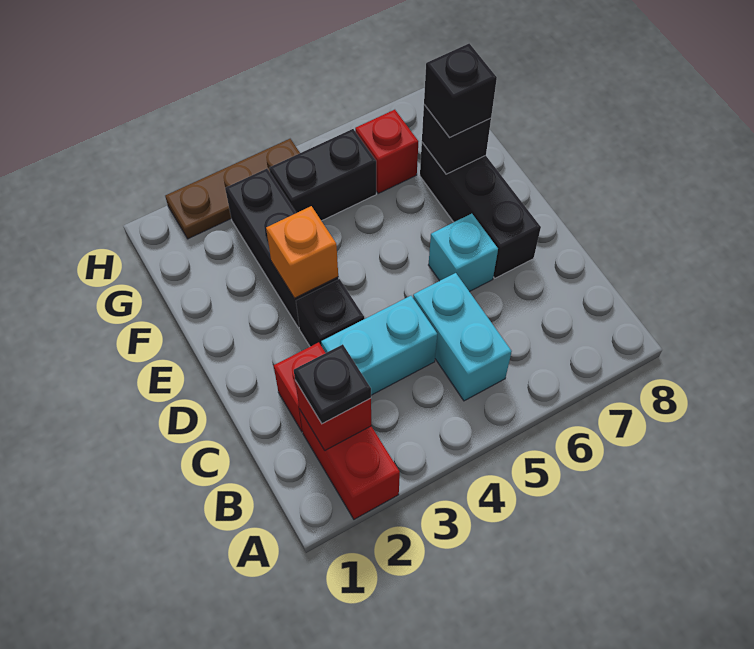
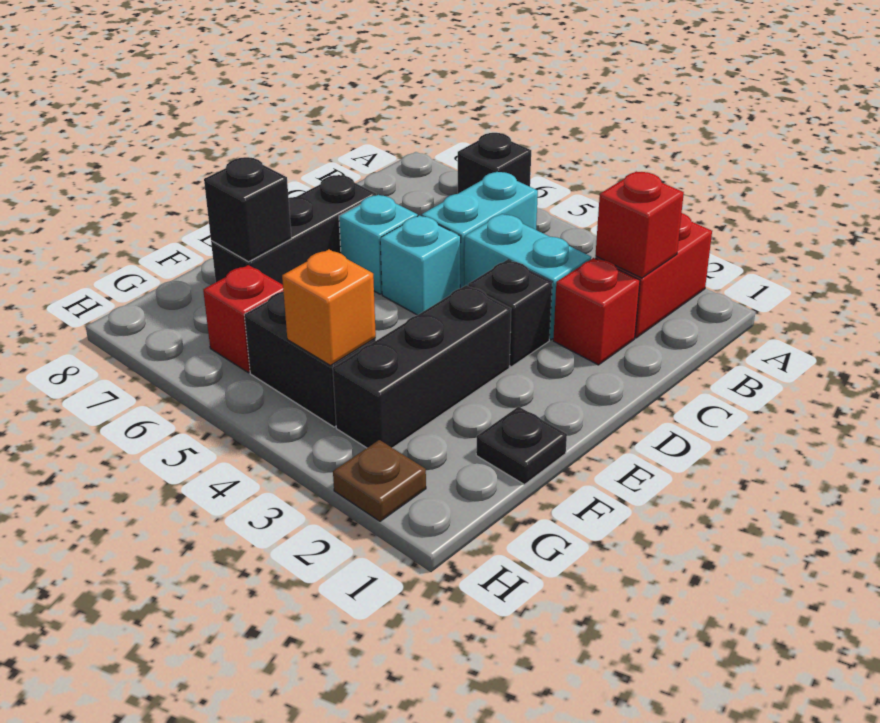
black 1x1 plate [294,344,371,424] -> black 1x1 plate moved to [476,407,567,485]
none -> cyan 1x1 brick [380,215,461,315]
orange 1x1 brick [266,206,338,298] -> orange 1x1 brick moved to [282,249,376,365]
black 1x1 brick [424,44,497,138] -> black 1x1 brick moved to [458,133,531,193]
brown 1x3 plate [165,139,300,239] -> brown 1x1 plate [333,440,426,521]

